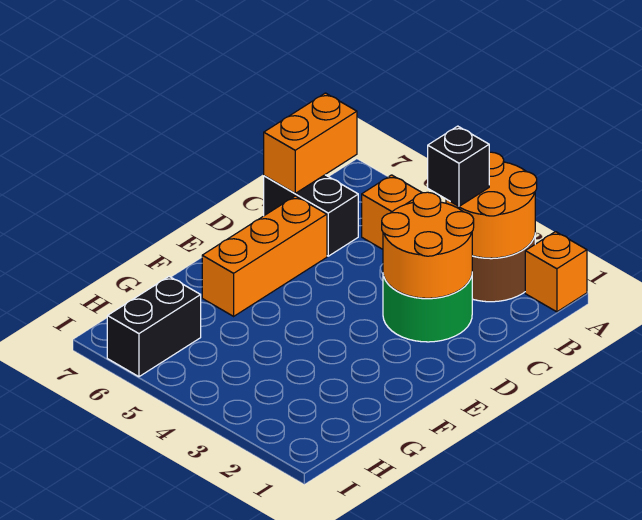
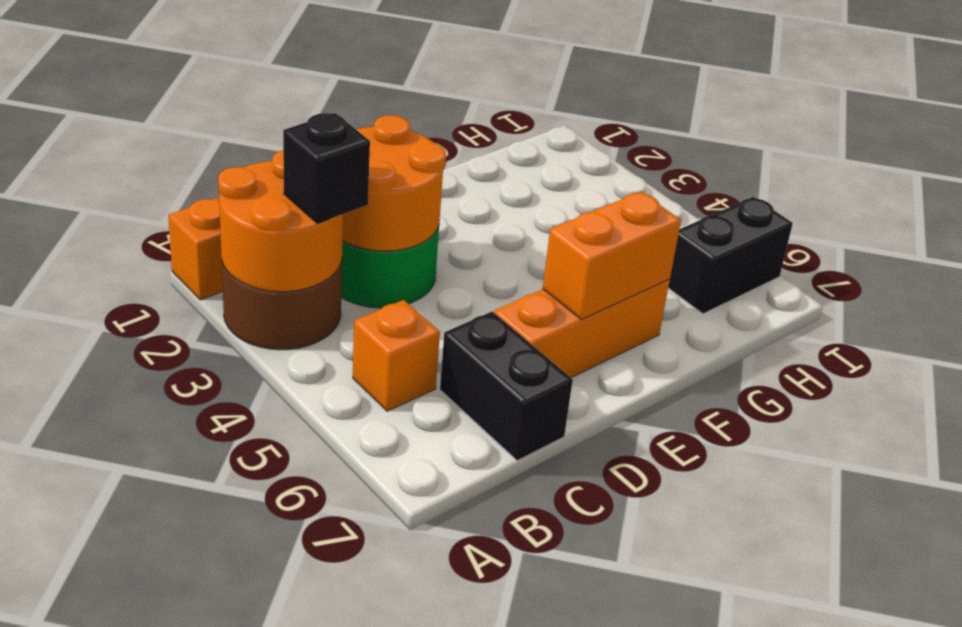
orange 1x2 brick [264,93,357,193] -> orange 1x2 brick moved to [543,192,681,320]

